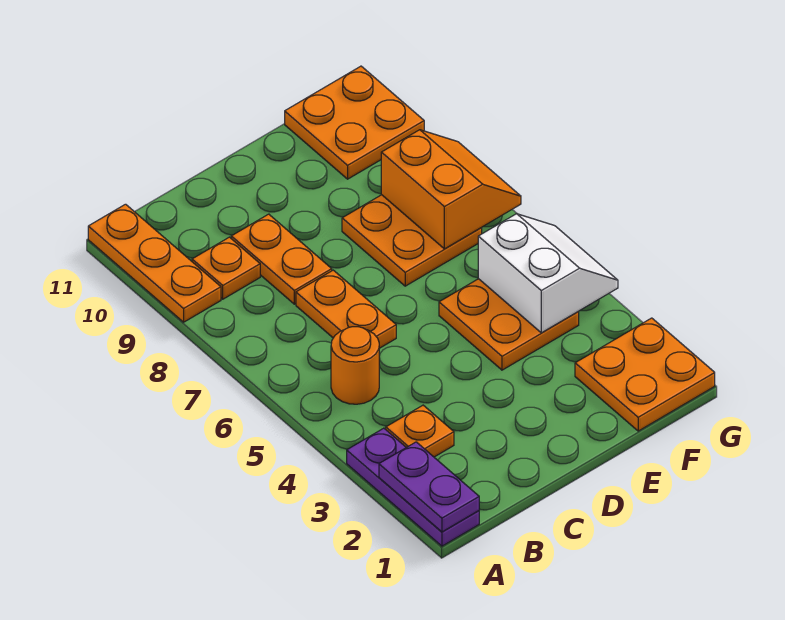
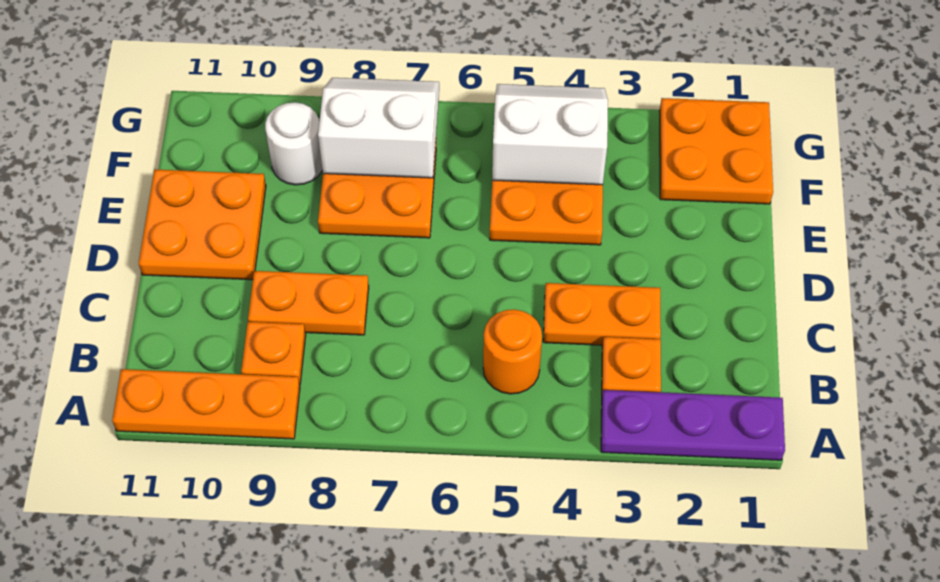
purple 1x2 plate [379,442,479,532] -> none
orange 1x2 plate [296,270,396,348] -> orange 1x2 plate moved to [543,283,661,345]
orange 2x2 slope [381,130,521,249] -> white 2x2 slope [318,78,439,178]
none -> white 1x1 round brick [265,102,322,185]
orange 2x2 plate [285,66,424,179] -> orange 2x2 plate moved to [139,169,266,280]

